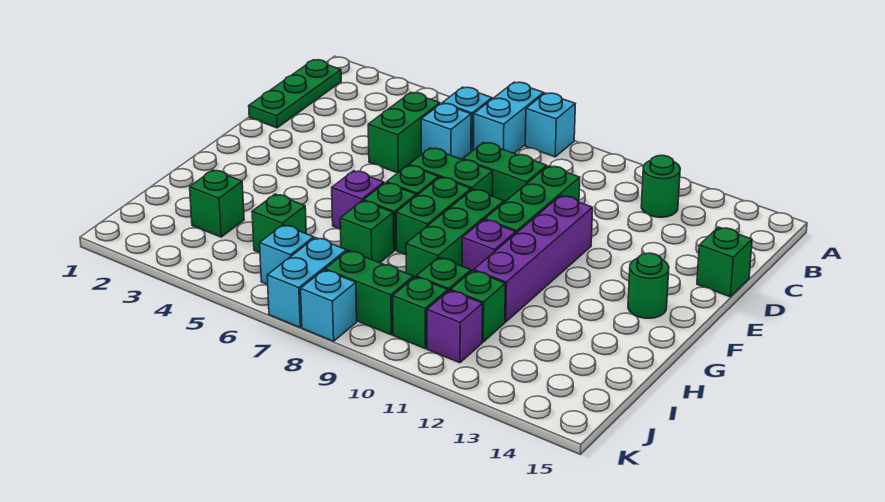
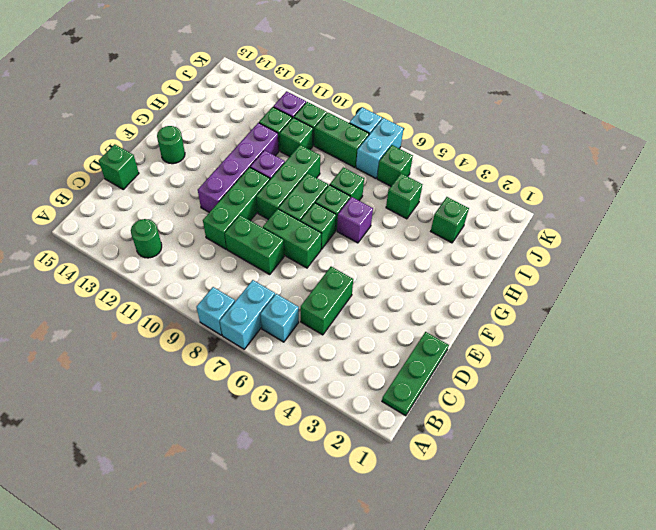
cyan 1x1 brick [421,103,471,159] -> none
cyan 1x1 brick [260,225,314,285] -> green 1x1 brick [377,145,413,186]

